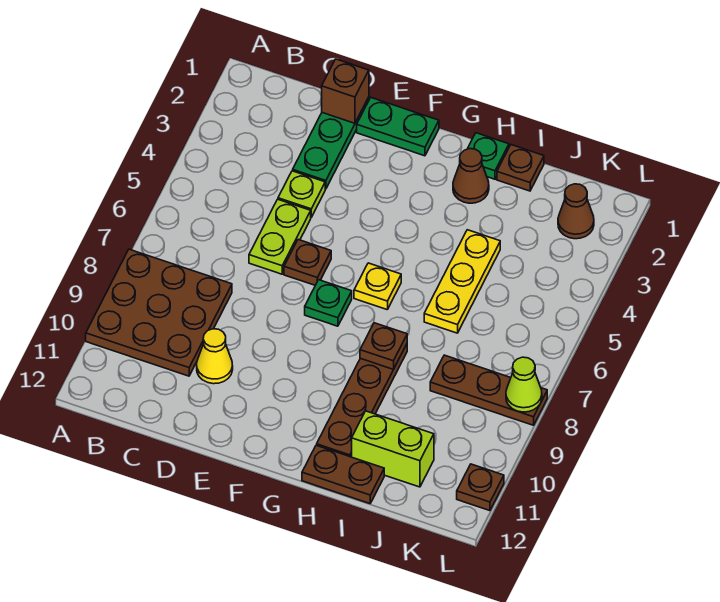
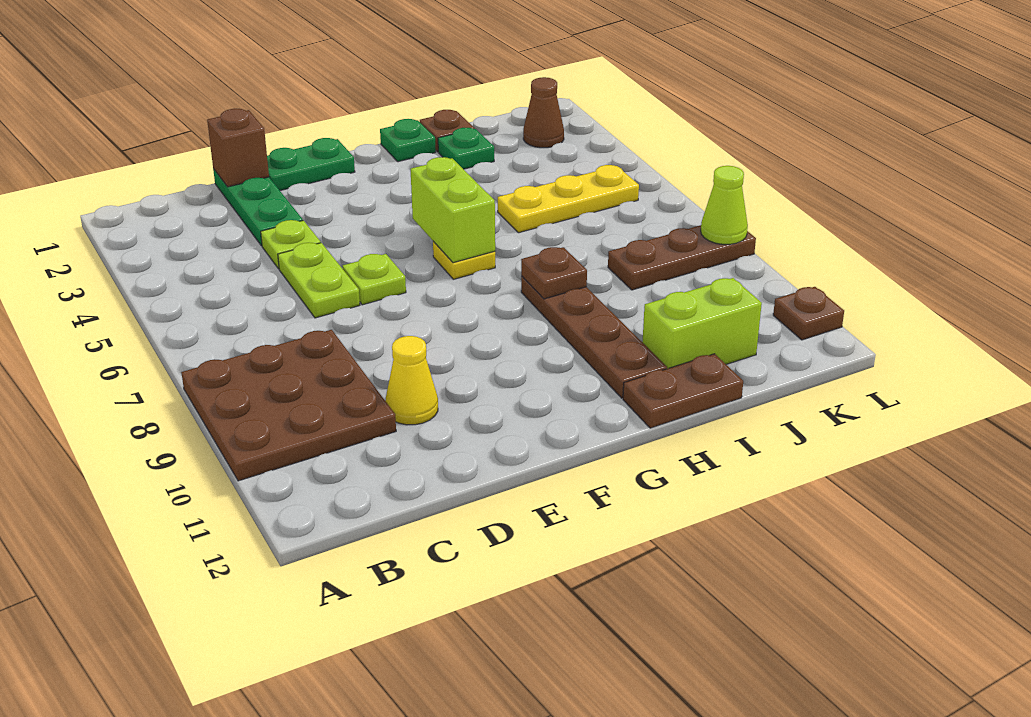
brown 1x1 plate [284,240,331,285] -> lime 1x1 plate [343,254,406,305]
green 1x1 plate [305,280,352,326] -> green 1x1 plate moved to [438,128,494,169]
none -> lime 1x2 brick [410,157,495,263]
brown 1x1 cone [453,149,489,203] -> none
yellow 1x3 plate [424,230,500,333] -> yellow 1x3 plate turned to [498,165,639,233]

